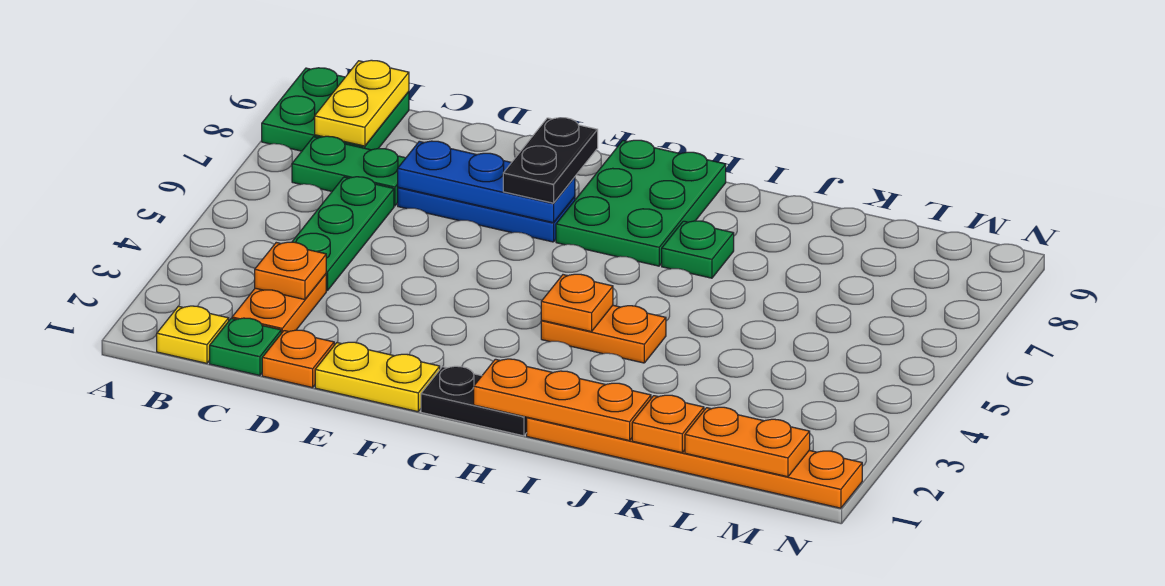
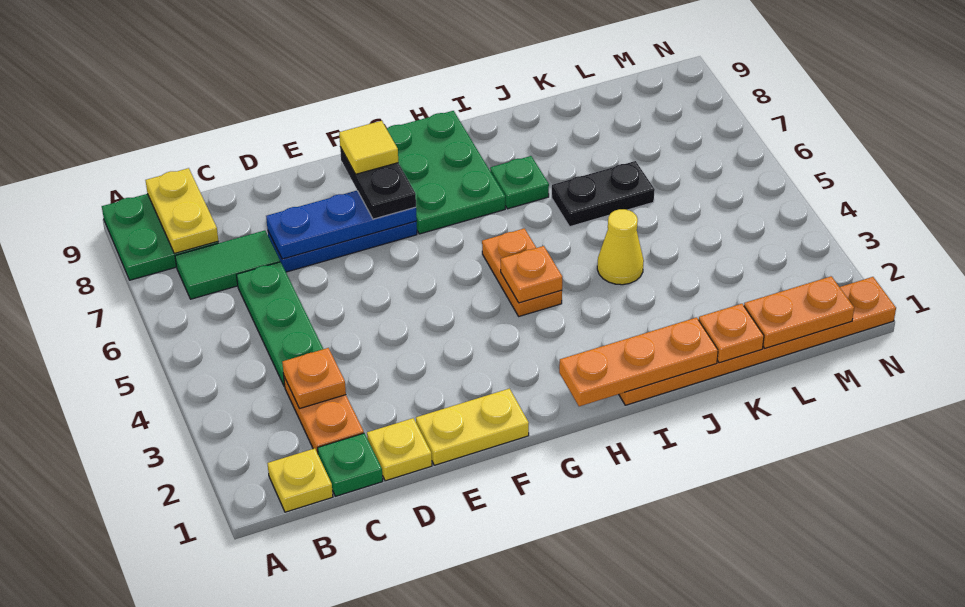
green 1x2 plate [292,136,405,206] -> green 1x2 tile [175,230,280,299]
orange 1x1 plate [262,330,334,388] -> yellow 1x1 plate [367,418,432,481]
none -> yellow 1x1 tile [339,121,398,174]
black 1x2 plate [421,366,527,436] -> black 1x2 plate moved to [552,161,655,227]
orange 1x2 plate [541,305,666,363] -> orange 1x2 plate turned to [482,228,562,316]
none -> yellow 1x1 cone [597,209,644,285]

